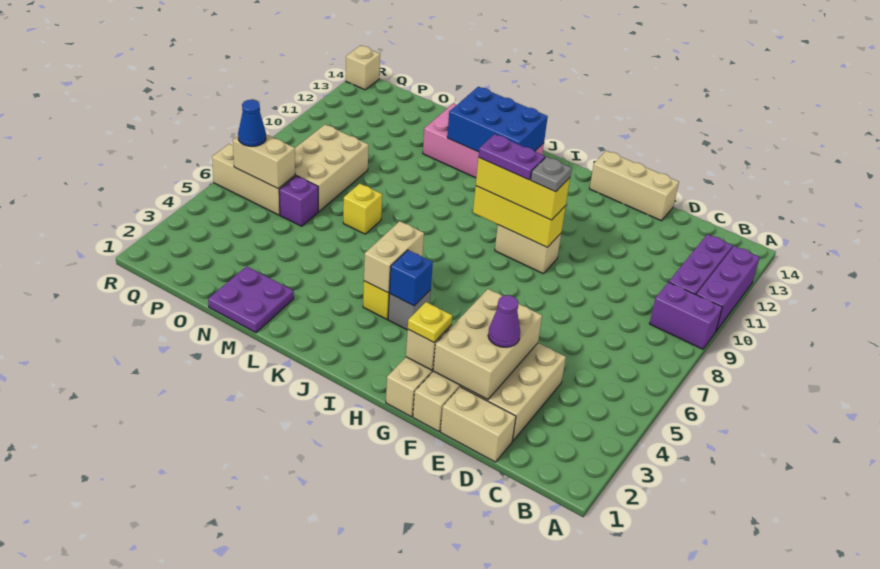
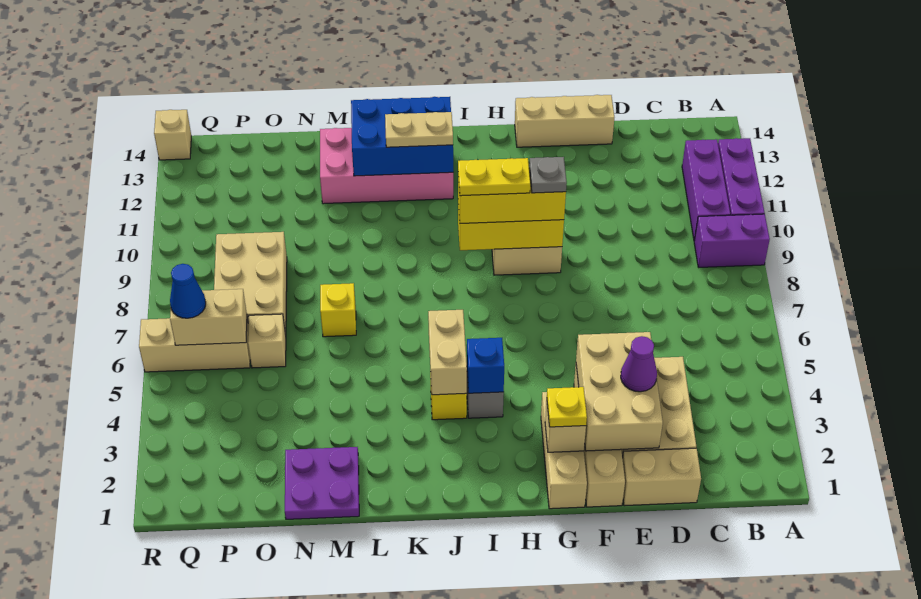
purple 1x2 plate [479,134,545,180] -> yellow 1x2 plate [458,158,530,196]
none -> tan 1x2 plate [385,112,453,147]
purple 1x1 brick [279,176,318,226] -> tan 1x1 brick [248,314,286,368]

